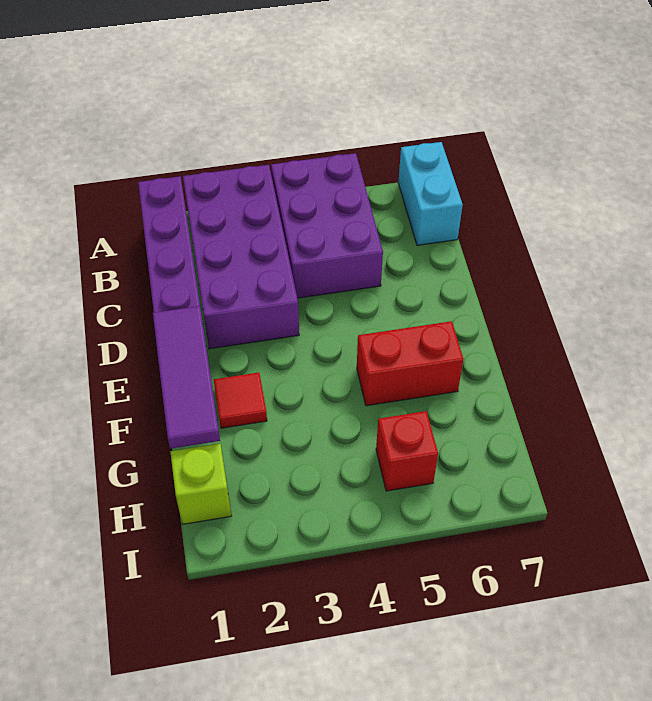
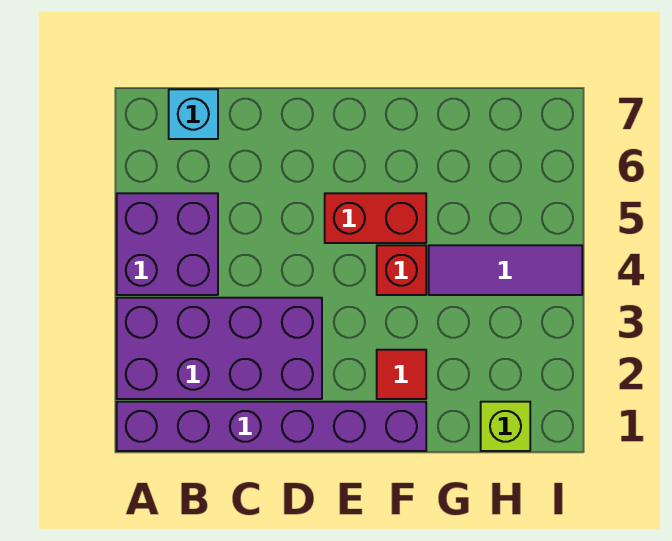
purple 2x3 brick [271,153,383,298] -> purple 2x2 brick [117,193,218,295]
cyan 1x2 brick [398,142,463,245] -> cyan 1x1 brick [169,89,218,139]
purple 1x3 tile [153,306,220,449] -> purple 1x3 tile moved to [429,245,582,295]
red 1x2 brick [357,321,463,406] -> red 1x2 brick turned to [325,193,426,243]
red 1x1 brick [376,411,438,491] -> red 1x1 brick moved to [377,245,426,295]

